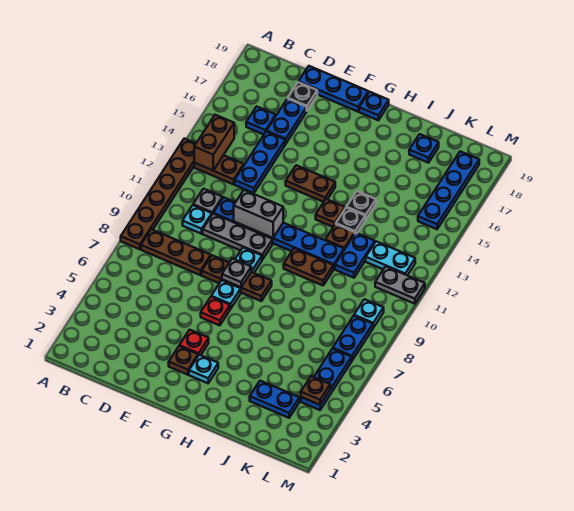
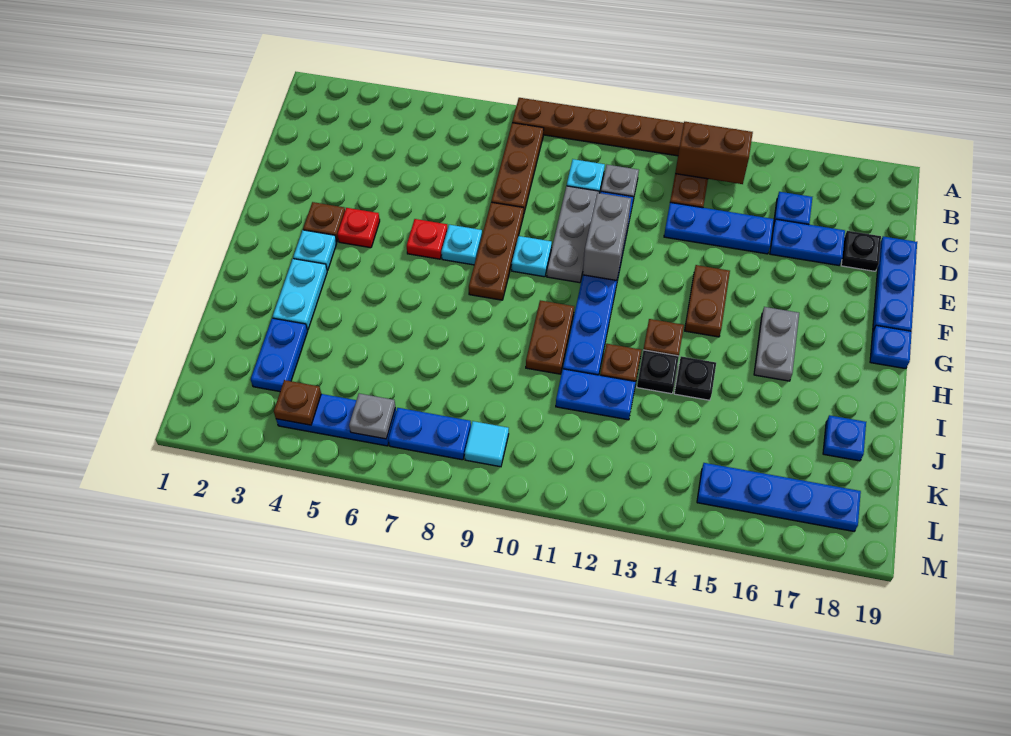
grey 1x1 plate [222,259,251,287] -> grey 1x1 plate moved to [349,394,395,439]
cyan 1x2 plate [366,241,415,275] -> cyan 1x2 plate moved to [273,259,327,330]
cyan 1x1 plate [354,299,384,328] -> cyan 1x1 tile [465,421,509,467]
grey 1x2 plate [375,266,425,304] -> grey 1x2 plate moved to [754,307,799,381]

